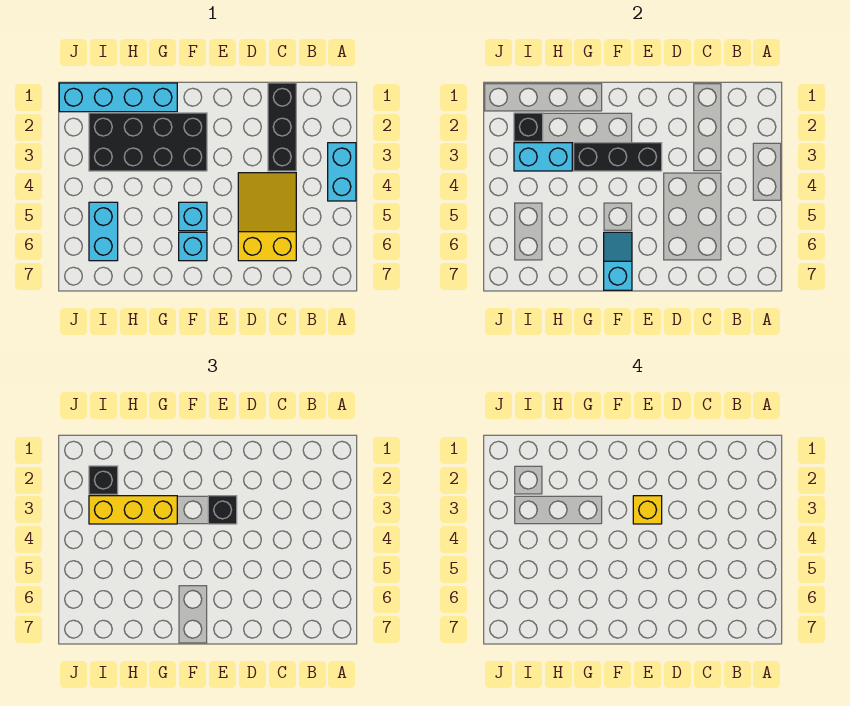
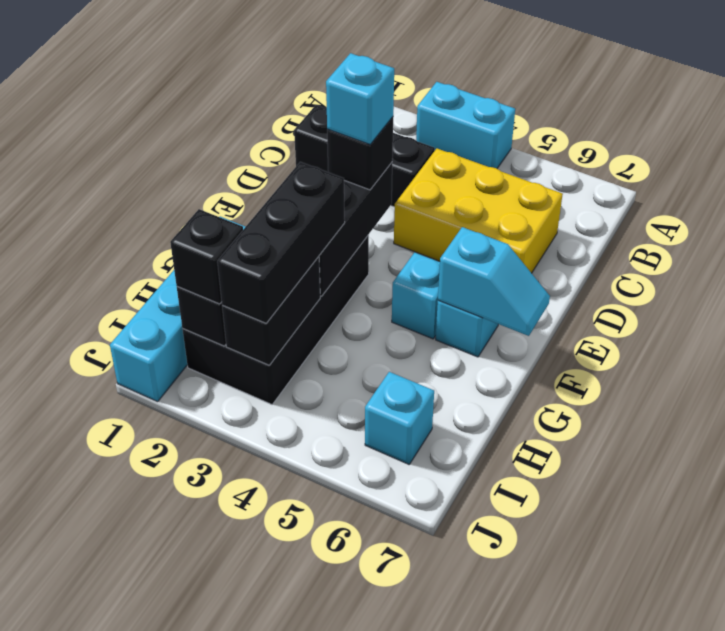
yellow 2x3 slope [238,173,296,261] -> yellow 2x3 brick [394,149,563,273]
yellow 1x1 brick [633,496,662,524] -> cyan 1x1 brick [326,53,394,144]
cyan 1x2 slope [604,232,632,290] -> cyan 1x2 slope turned to [438,227,550,336]
yellow 1x3 brick [89,496,177,524] -> black 1x3 brick [217,162,345,323]
cyan 1x2 brick [514,143,572,171] -> black 1x2 brick [222,257,320,365]
cyan 1x2 brick [89,202,118,261] -> cyan 1x1 brick [365,372,434,464]

